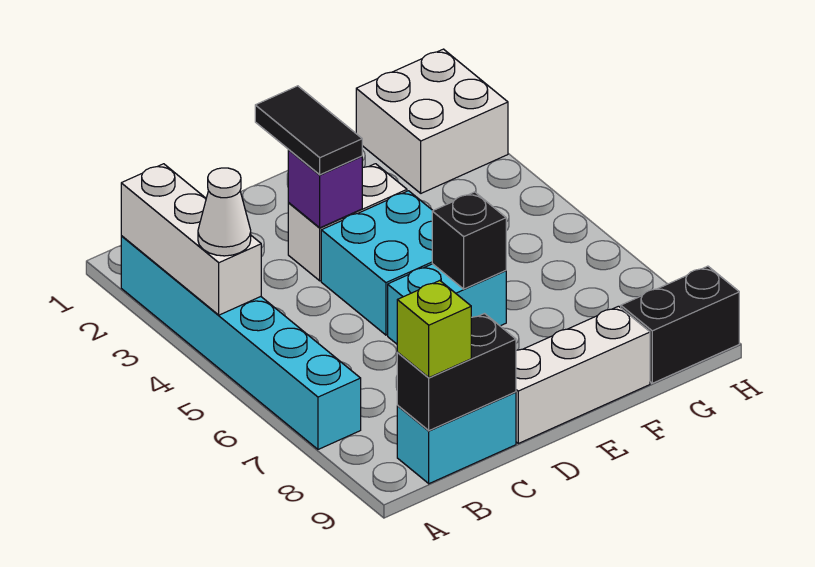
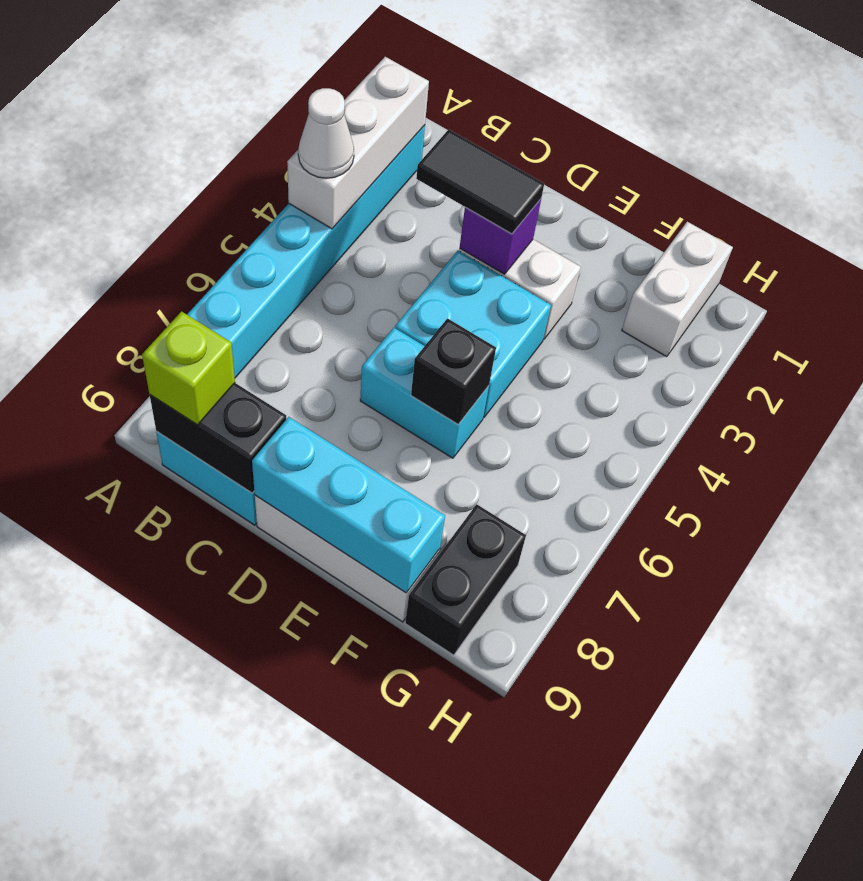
black 1x2 tile [255,86,362,175] -> black 1x2 tile turned to [416,129,544,234]
none -> cyan 1x3 brick [252,417,445,593]
white 2x2 brick [356,49,508,193] -> white 1x2 brick [622,222,733,357]
black 1x2 brick [621,266,739,383] -> black 1x2 brick turned to [405,504,526,655]

